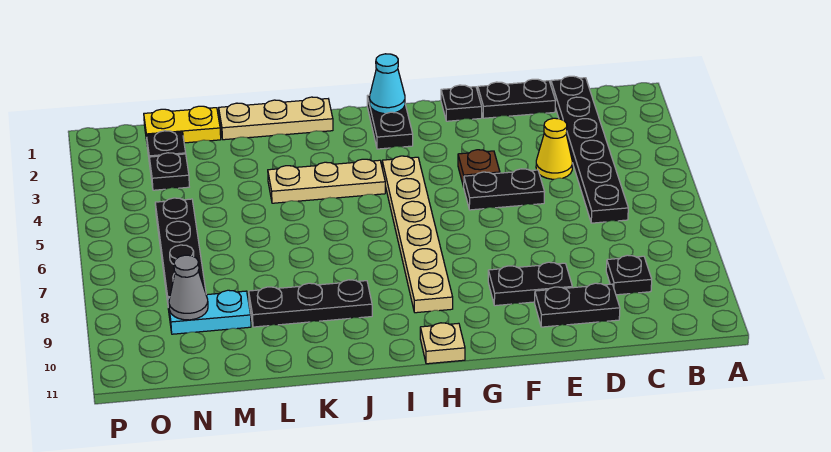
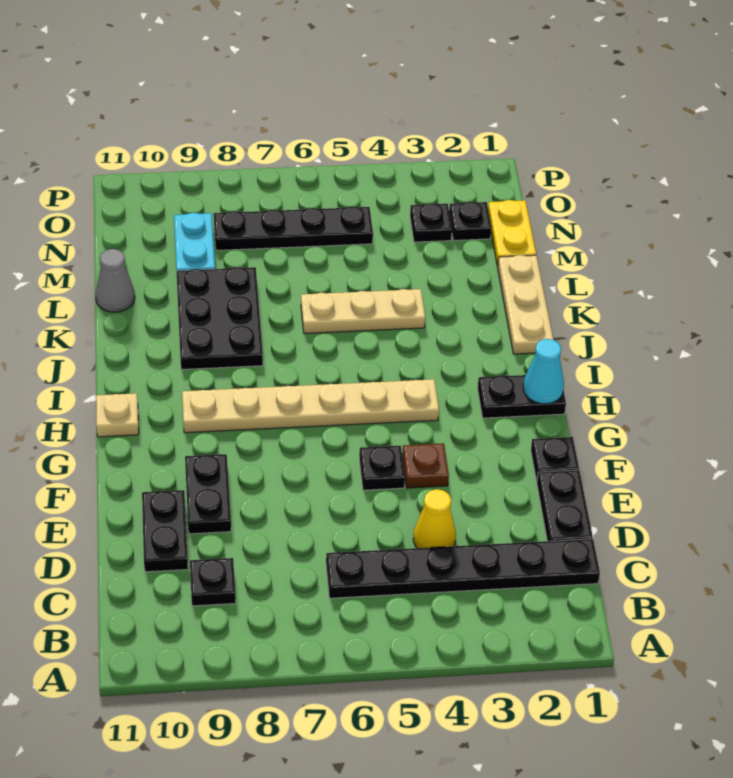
black 1x2 plate [464,169,545,210] -> black 1x1 plate [359,446,405,490]
tan 1x3 plate [268,159,385,203] -> tan 1x3 plate turned to [301,289,425,333]
black 1x3 plate [249,280,372,327] -> black 2x3 plate [177,267,263,370]
grey 1x1 cone [169,255,208,320] -> grey 1x1 cone moved to [95,249,135,312]

